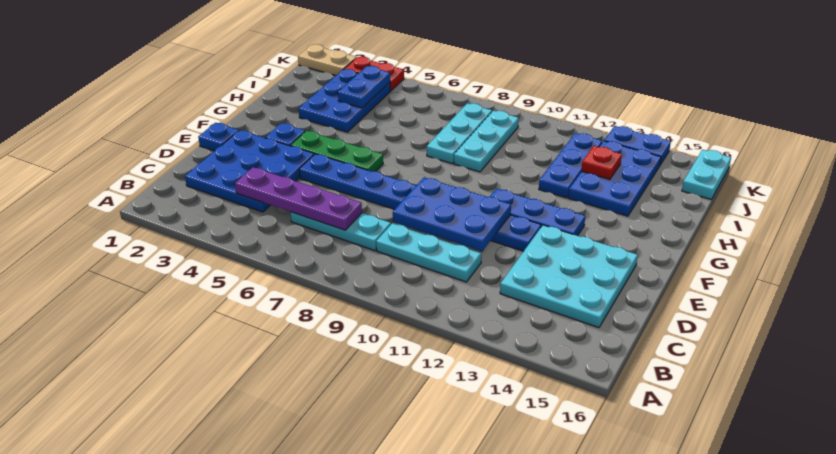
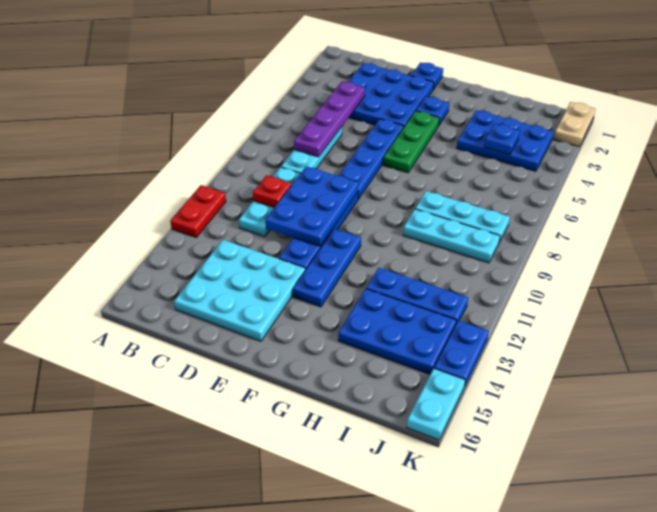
blue 1x2 plate [338,66,390,108] -> blue 1x1 plate [484,124,520,155]
red 1x1 plate [581,146,622,180] -> red 1x1 plate moved to [253,175,292,207]
cyan 1x2 plate [682,150,731,199] -> cyan 1x2 plate turned to [407,369,465,440]
red 1x2 plate [344,57,404,91] -> red 1x2 plate moved to [170,185,226,237]

